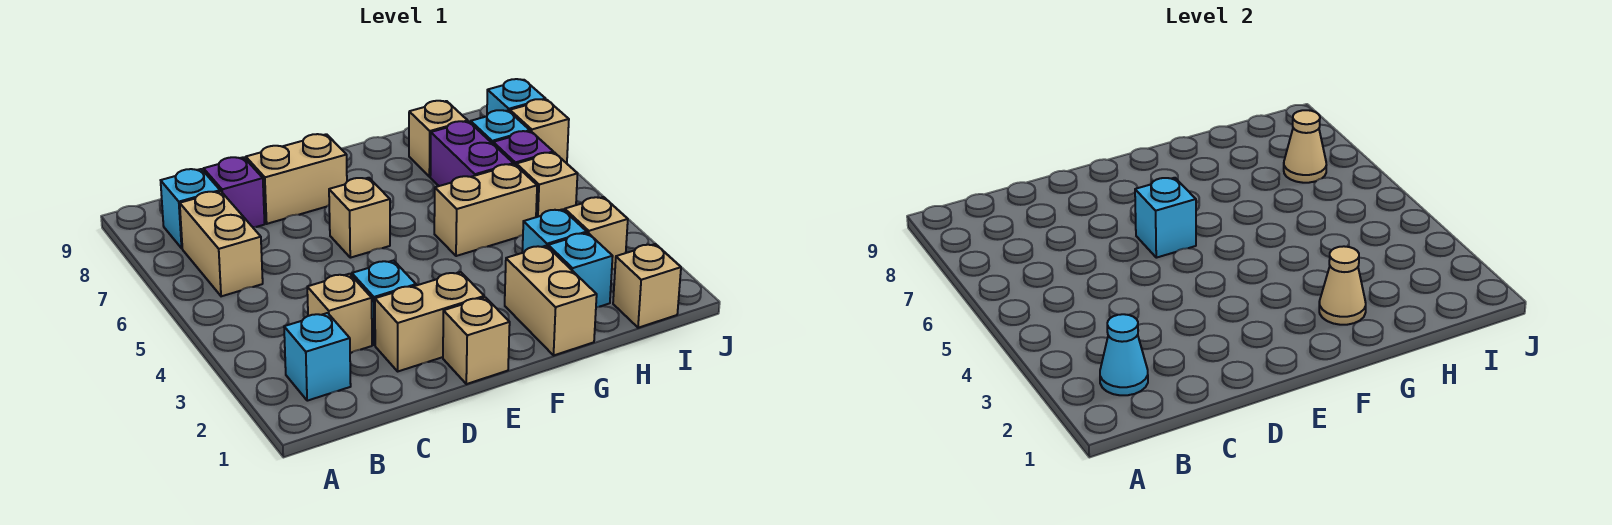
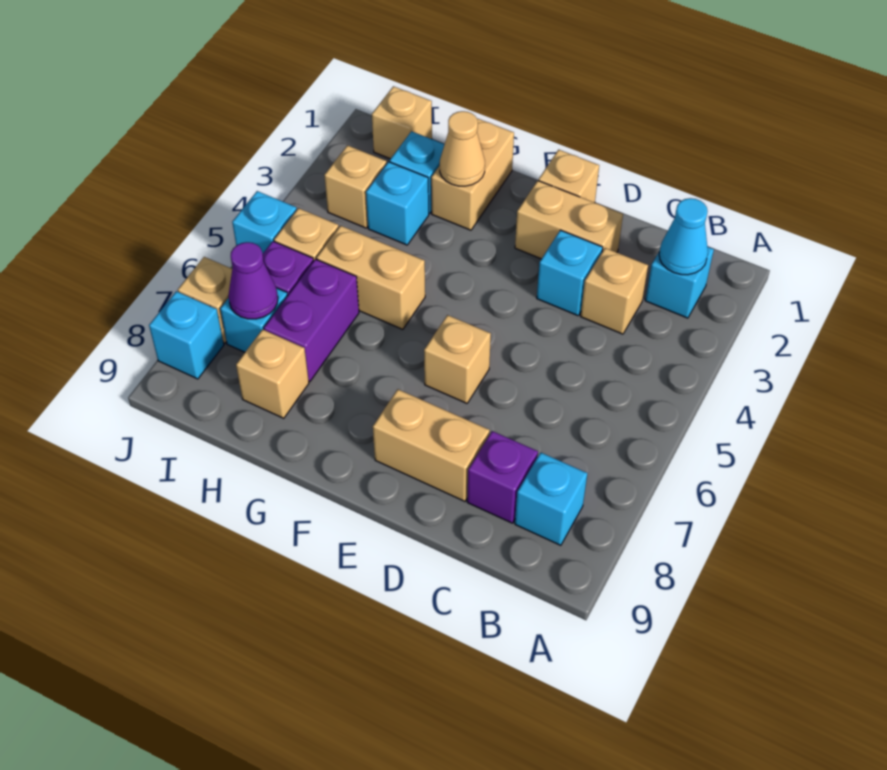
tan 1x2 brick [180,191,263,296] -> none
cyan 1x1 brick [1135,178,1196,258] -> cyan 1x1 brick moved to [232,191,297,254]
tan 1x1 cone [1284,110,1326,183] -> purple 1x1 cone [228,242,278,319]

